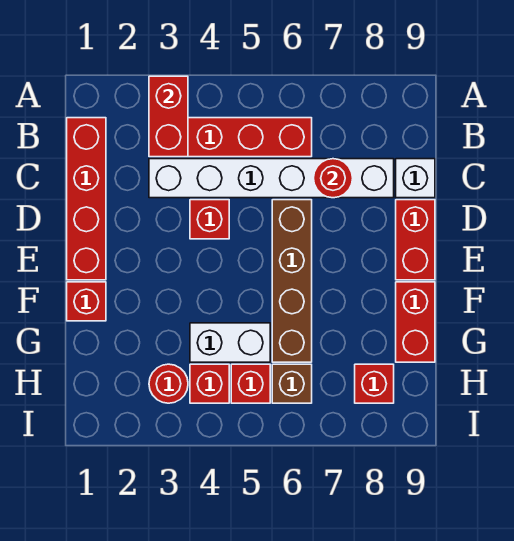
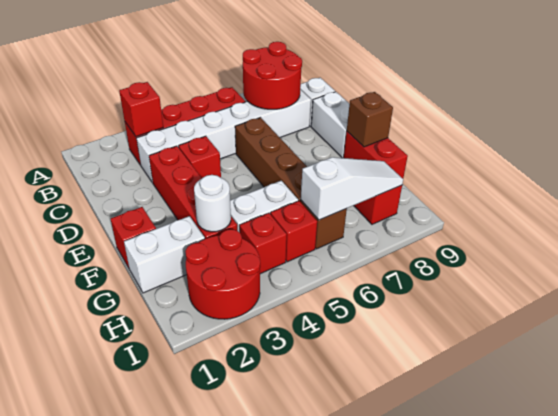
red 1x2 brick [149,76,188,157] -> red 1x1 brick [119,82,163,137]
red 1x4 brick [67,118,106,280] -> red 1x4 brick moved to [149,146,237,239]
red 1x1 round brick [314,159,353,198] -> red 2x2 round brick [243,42,302,109]
red 1x2 brick [396,200,435,280] -> white 1x2 brick [311,92,349,158]
none -> brown 1x1 brick [347,92,393,147]
none -> white 1x2 brick [124,216,205,293]
none -> white 1x1 round brick [194,175,231,232]
red 1x1 round brick [149,364,188,403] -> red 2x2 round brick [185,229,260,319]
none -> white 1x3 slope [301,157,403,220]

